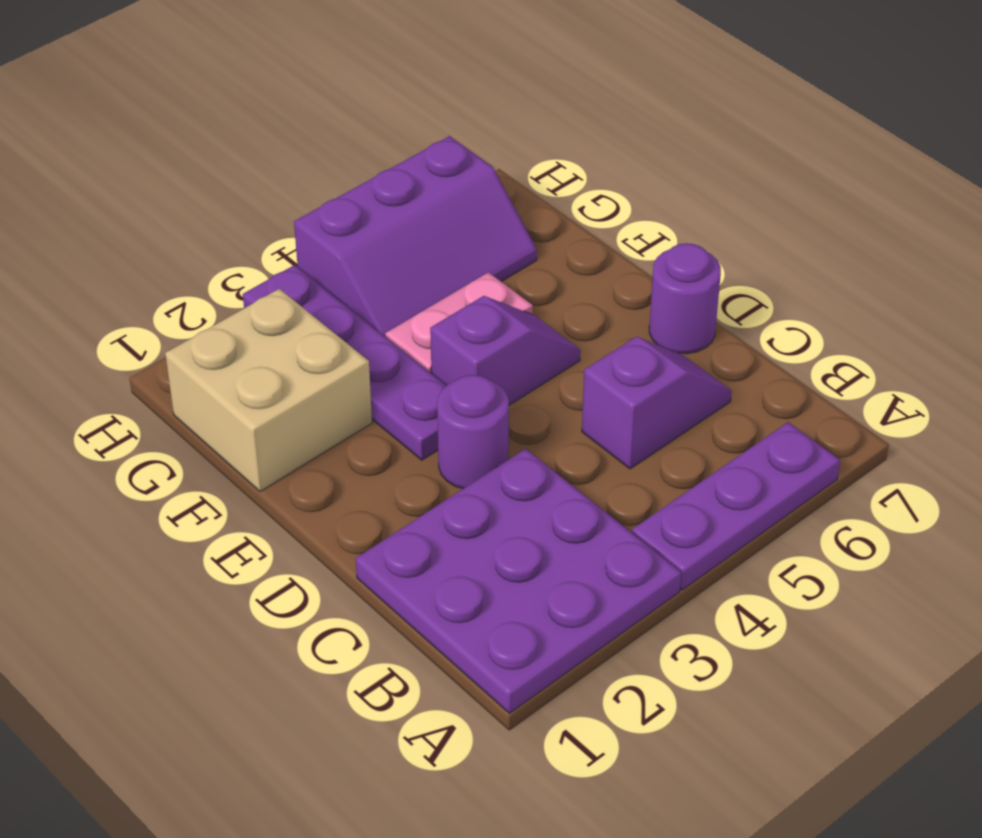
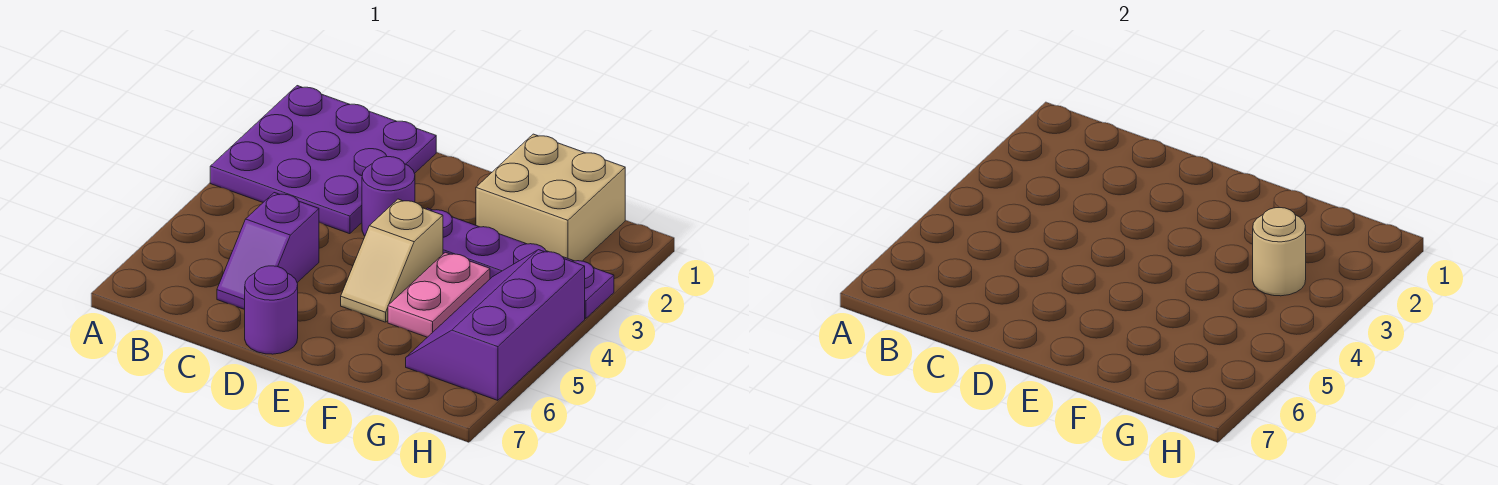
purple 1x3 plate [632,422,840,590] -> none
purple 1x2 slope [430,296,580,405] -> tan 1x2 slope [341,199,443,322]
none -> tan 1x1 round brick [1253,208,1306,296]

